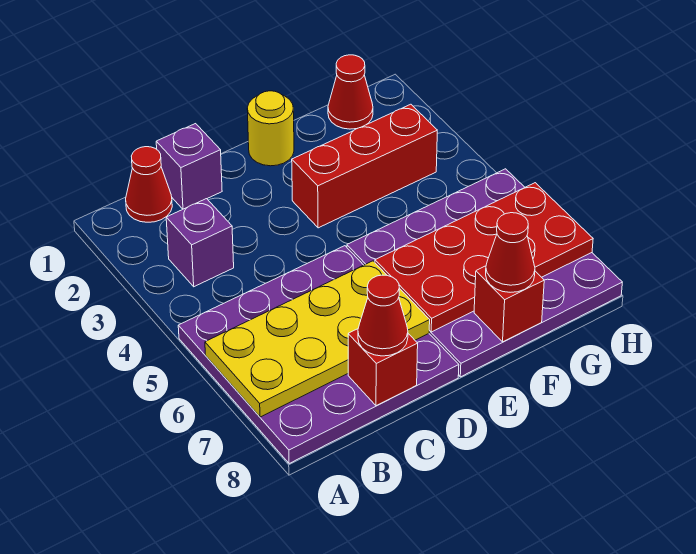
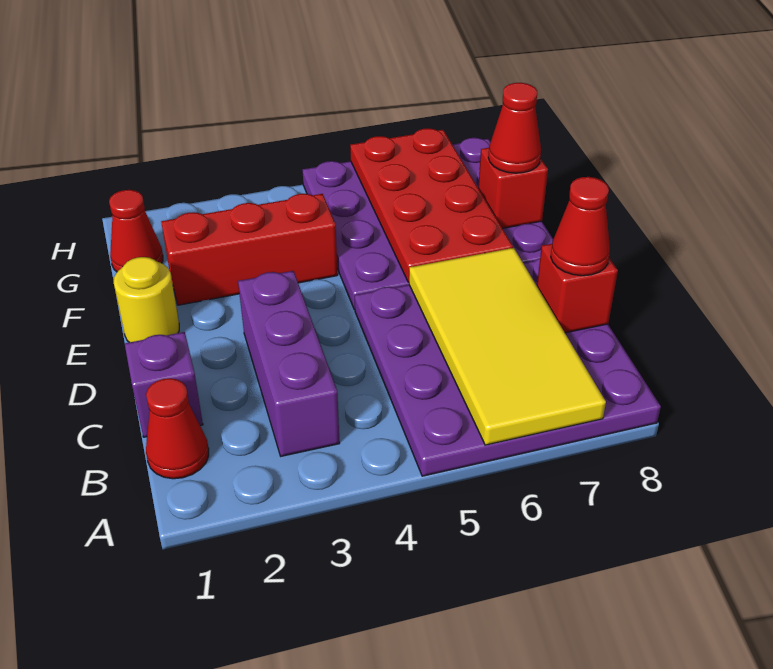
yellow 2x4 plate [205,261,430,417] -> yellow 2x4 tile [409,248,606,445]
purple 1x1 brick [166,199,234,287] -> purple 1x3 brick [238,271,340,456]
red 1x3 brick [292,104,437,228] -> red 1x3 brick turned to [161,194,338,305]

